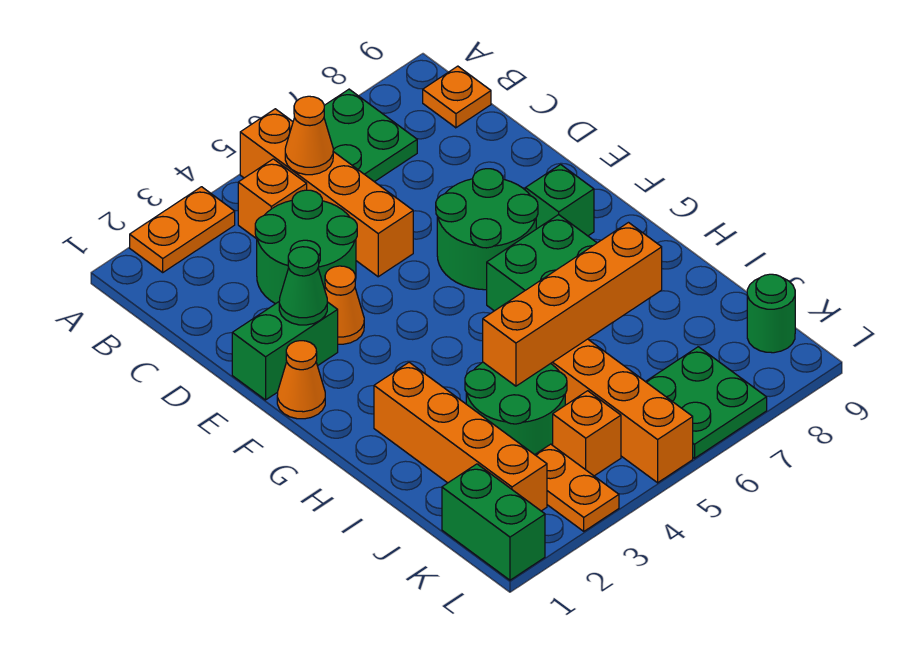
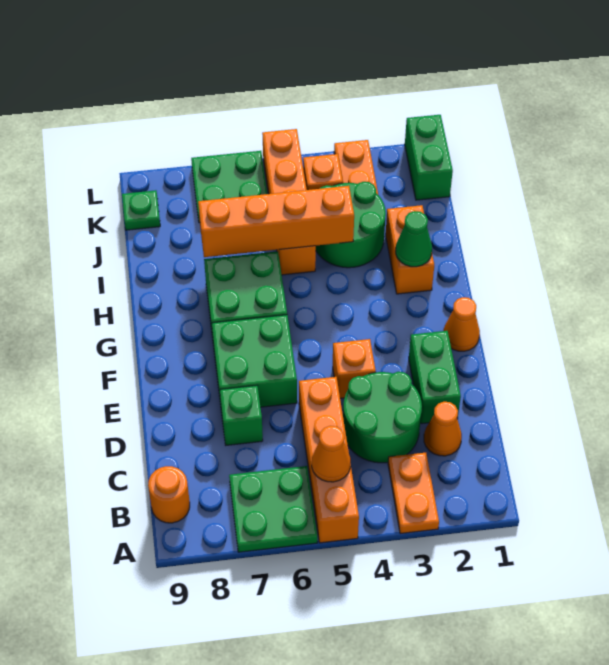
orange 1x2 plate [130,187,235,272] -> orange 1x2 plate turned to [388,453,439,534]
orange 1x1 brick [238,159,307,239] -> orange 1x1 brick moved to [333,339,376,398]
orange 1x1 plate [423,66,491,128] -> orange 1x1 round brick [148,466,190,523]
green 1x2 brick [232,302,338,400] -> green 1x2 brick turned to [409,331,461,424]
green 1x1 cone [279,247,327,325] -> green 1x1 cone moved to [396,211,432,267]
orange 1x1 cone [325,266,364,344] -> orange 1x1 cone moved to [424,402,462,456]
green 2x2 round brick [436,169,538,290] -> green 2x2 brick [212,315,297,407]
green 1x1 brick [525,165,594,236] -> green 1x1 brick moved to [220,385,263,445]
orange 1x4 brick [374,362,547,511] -> orange 1x2 brick [386,205,434,294]
green 1x1 round brick [747,274,795,353] -> green 1x1 plate [122,190,160,230]

